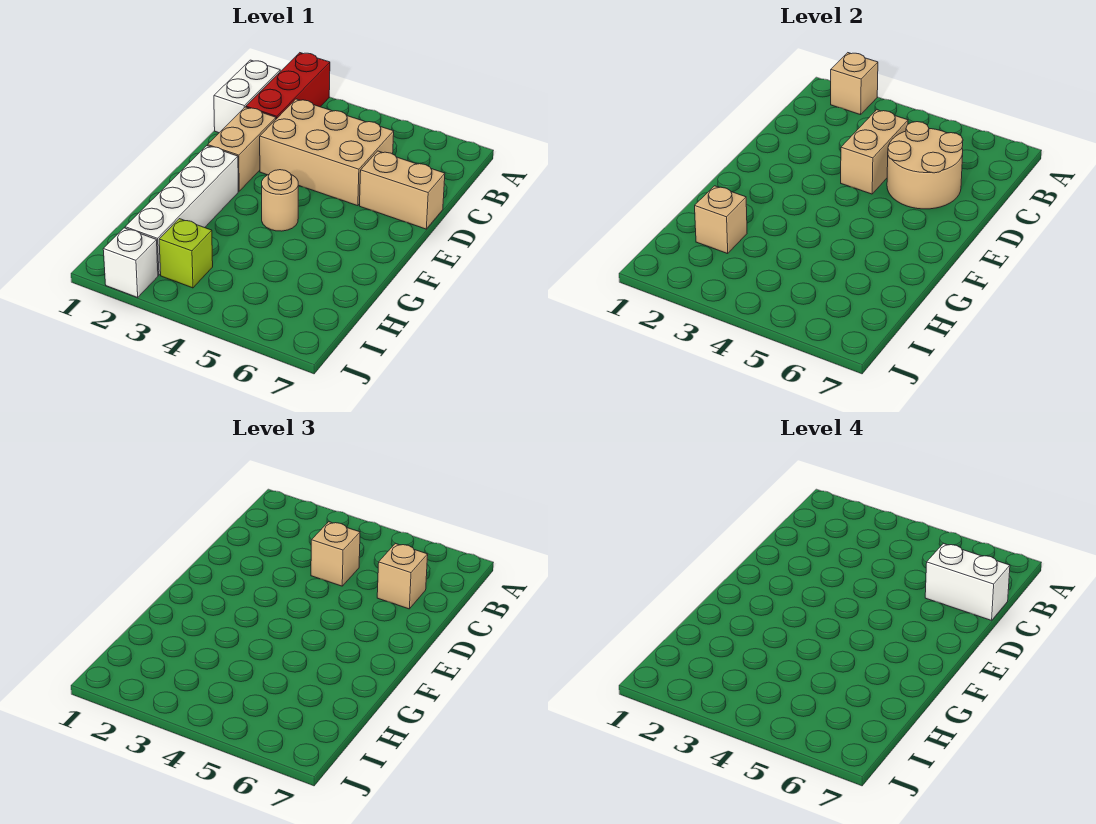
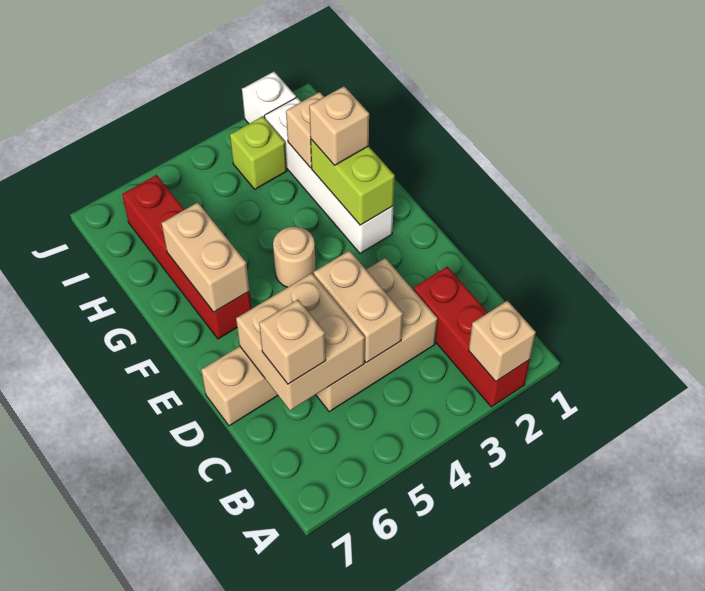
white 1x2 brick [214,60,280,133] -> none
tan 1x1 brick [311,522,360,586] -> tan 1x1 brick moved to [309,86,369,165]
tan 2x2 round brick [887,122,963,209] -> tan 2x2 brick [236,273,365,410]
white 1x2 brick [925,543,1010,620] -> none
tan 1x2 brick [208,107,276,191] -> tan 1x2 brick moved to [162,202,249,312]
none -> lime 1x2 brick [311,139,395,225]
none -> red 1x4 brick [122,175,252,339]

